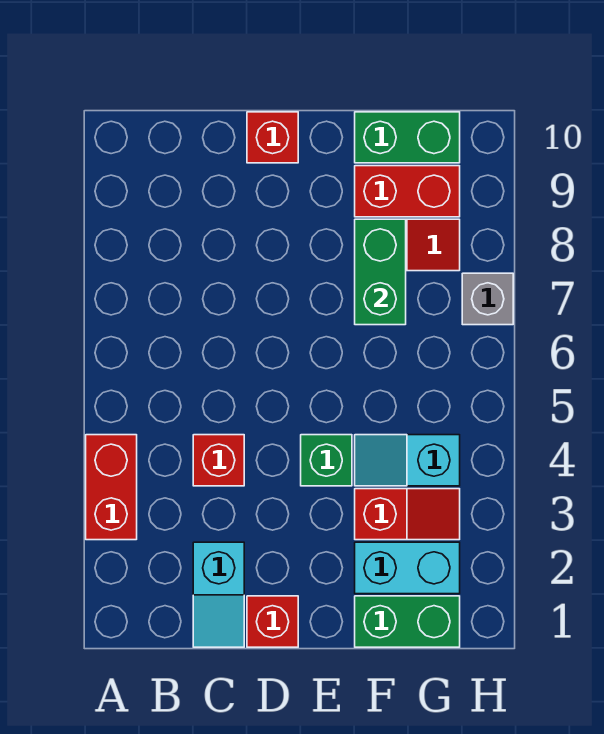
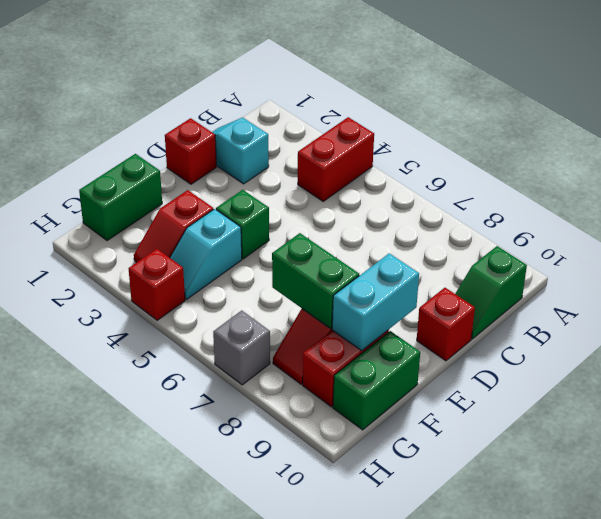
red 1x2 brick [86,435,137,540] -> red 1x2 brick turned to [298,117,374,201]
none -> green 1x2 slope [455,246,527,339]
red 1x1 brick [193,435,244,486] -> red 1x1 brick moved to [128,249,185,320]
cyan 1x2 brick [355,542,460,594] -> cyan 1x2 brick moved to [332,253,419,351]
cyan 1x2 slope [355,435,460,486] -> cyan 1x2 slope turned to [170,209,242,299]

